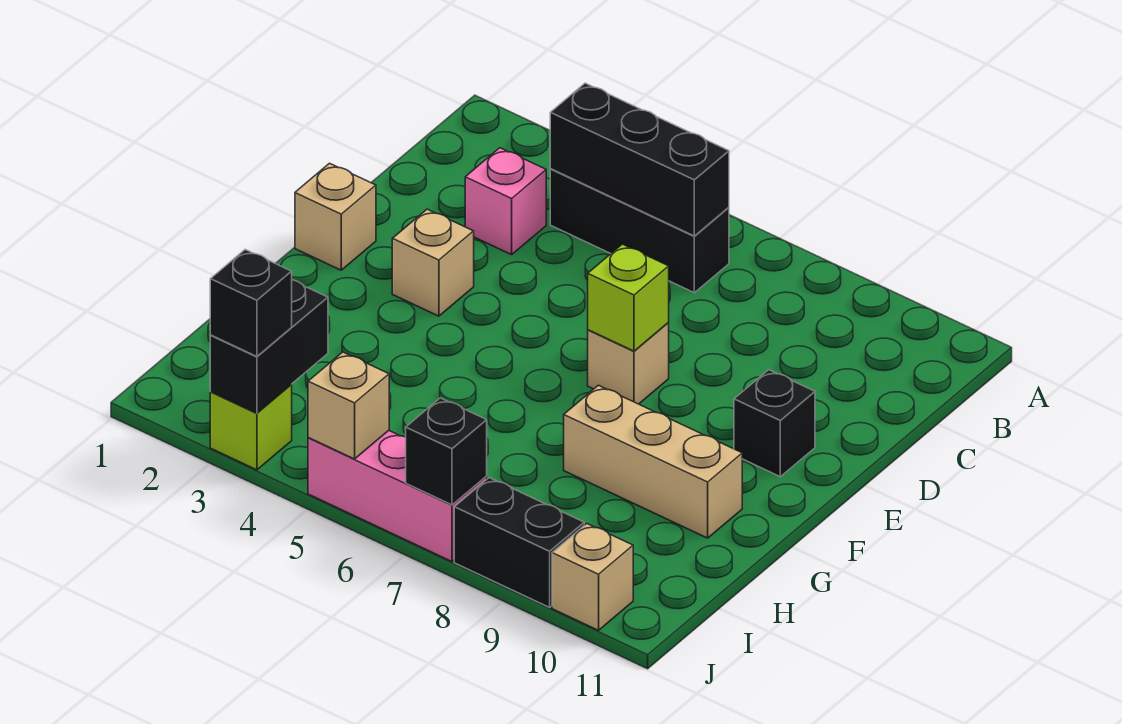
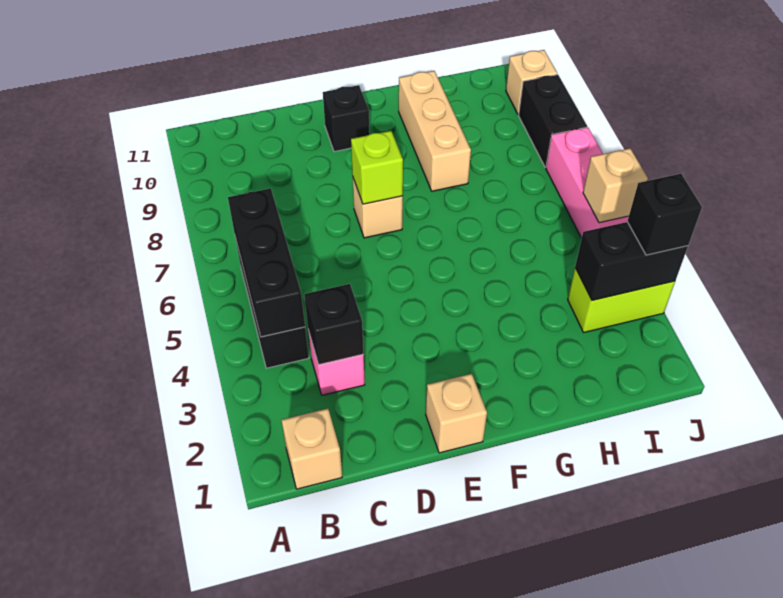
tan 1x1 brick [392,209,474,316] -> tan 1x1 brick moved to [282,409,342,489]
lime 1x1 brick [210,385,292,470] -> lime 1x2 brick [568,268,675,332]
black 1x1 brick [406,398,487,505] -> black 1x1 brick moved to [304,284,363,365]

